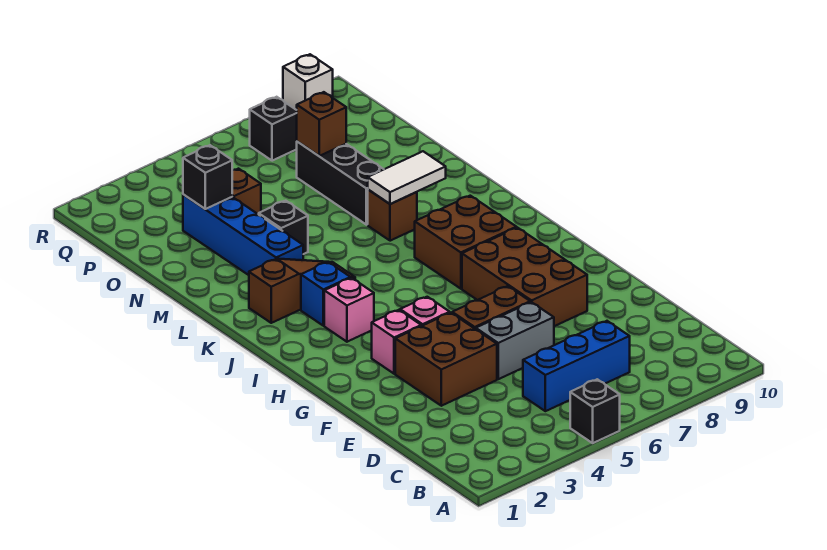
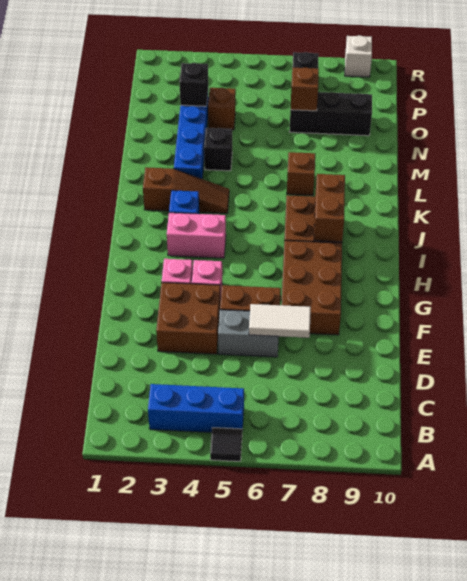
black 1x1 brick [570,379,620,443] -> black 1x1 tile [210,428,242,461]
blue 1x3 brick [523,321,630,411] -> blue 1x3 brick moved to [148,384,244,433]
pink 1x1 brick [324,278,374,342] -> pink 1x2 brick [167,213,226,258]
none -> brown 1x2 brick [314,174,345,242]
white 1x2 tile [368,151,446,204] -> white 1x2 tile moved to [249,304,311,338]
black 1x3 brick [297,142,384,225] -> black 1x3 brick turned to [289,92,372,136]

